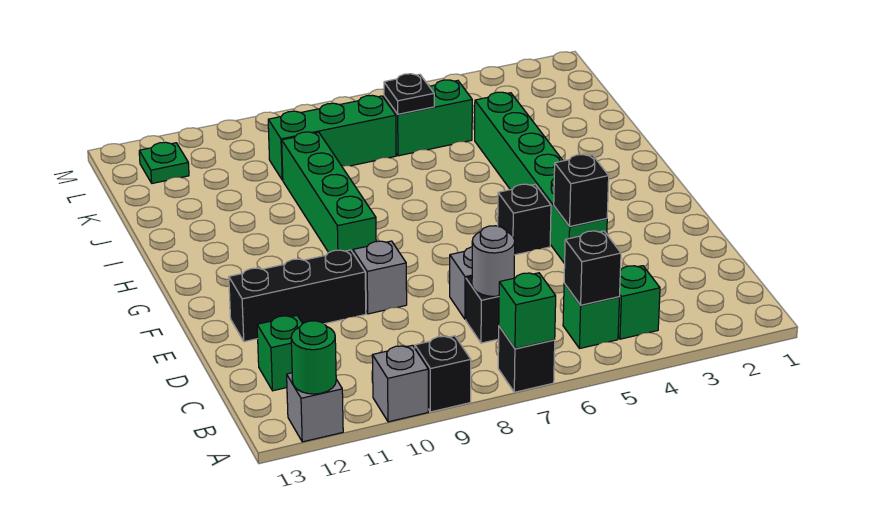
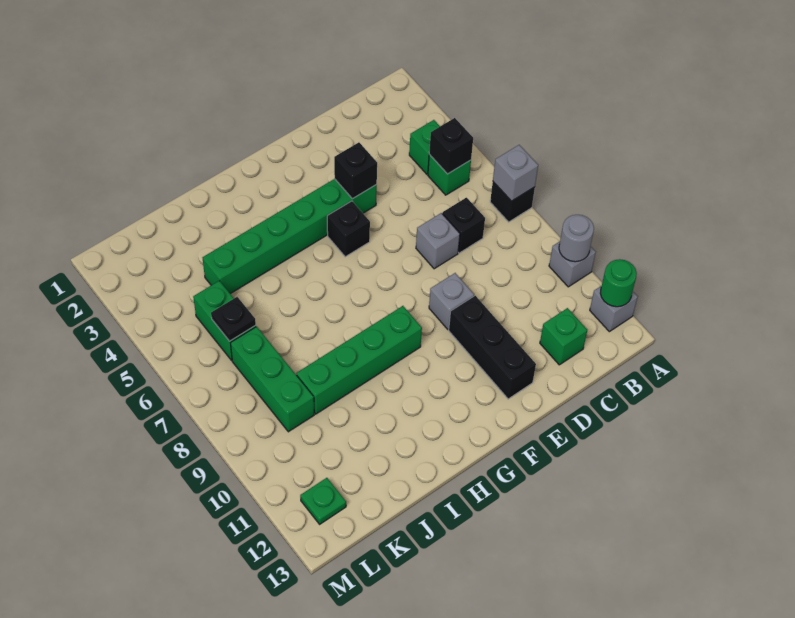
green 1x1 brick [499,273,556,349] -> grey 1x1 brick [493,145,538,201]
black 1x1 brick [415,336,471,412] -> none
grey 1x1 round brick [472,226,515,296] -> grey 1x1 round brick moved to [559,215,594,262]

